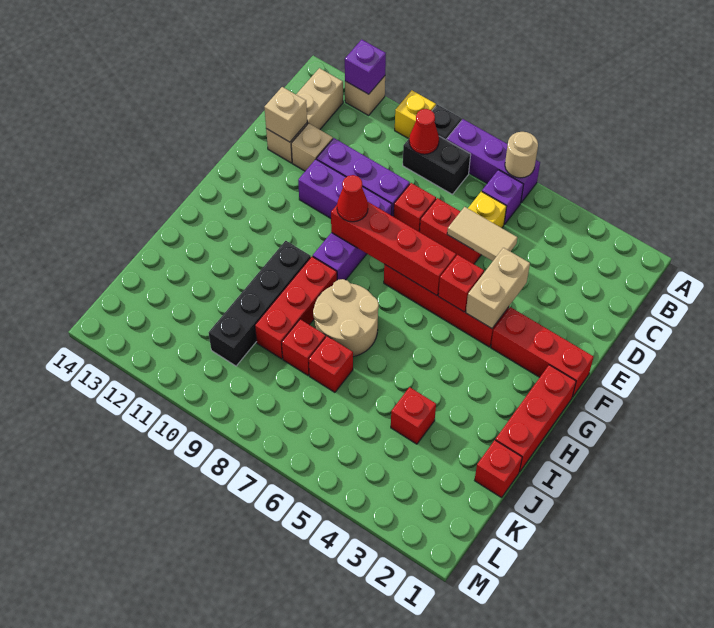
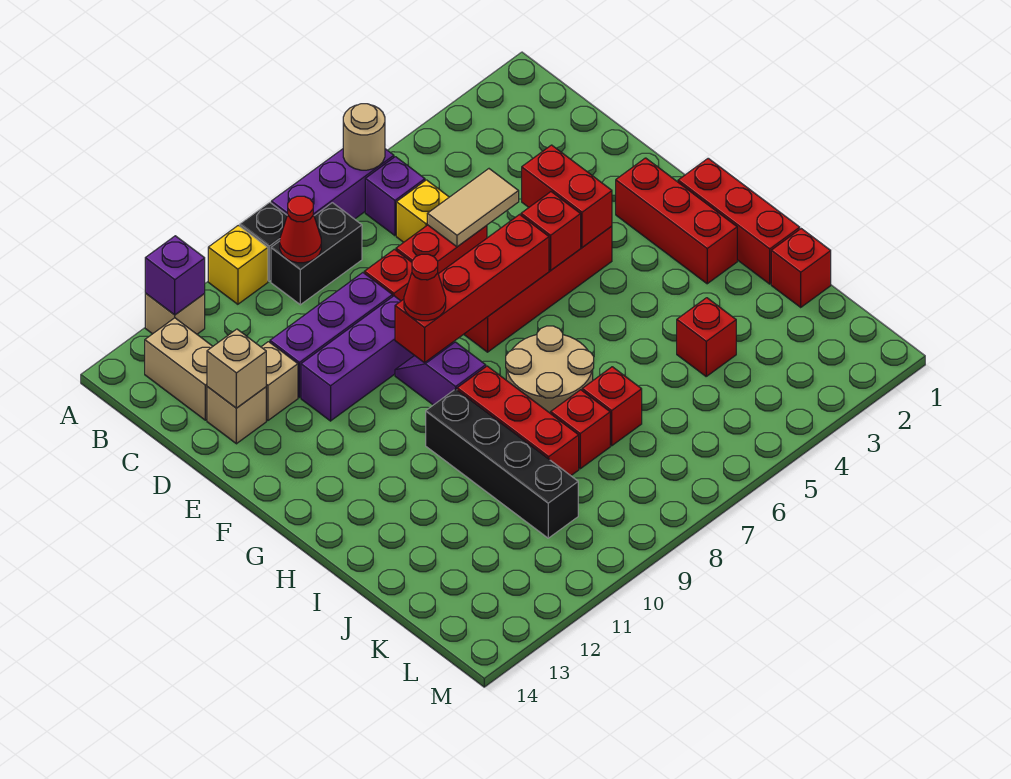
tan 1x2 brick [466,248,530,328] -> red 1x2 brick [522,145,612,248]
red 1x3 brick [491,307,594,397] -> red 1x3 brick turned to [616,158,737,284]

